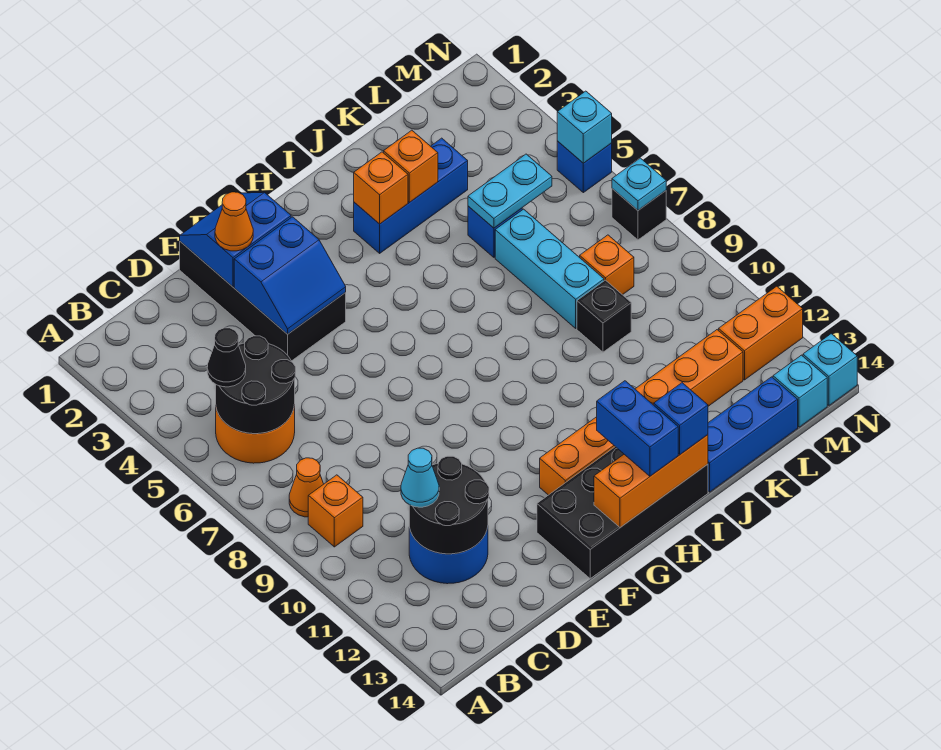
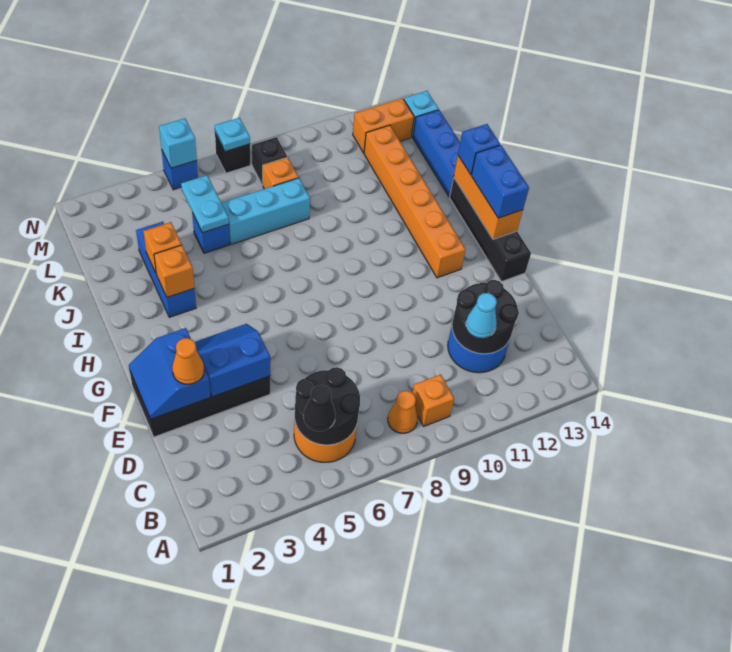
blue 2x2 slope [234,217,346,334] -> blue 2x2 slope turned to [195,324,270,397]
black 2x4 brick [537,447,708,579] -> black 1x4 brick [450,177,531,282]
blue 1x2 brick [597,381,678,476] -> blue 1x2 brick turned to [471,145,529,218]
black 1x1 brick [577,280,631,352] -> black 1x1 brick moved to [252,137,287,185]
orange 1x2 brick [719,286,803,380] -> orange 1x2 brick turned to [353,98,414,153]
cyan 1x1 brick [803,334,857,405] -> none

